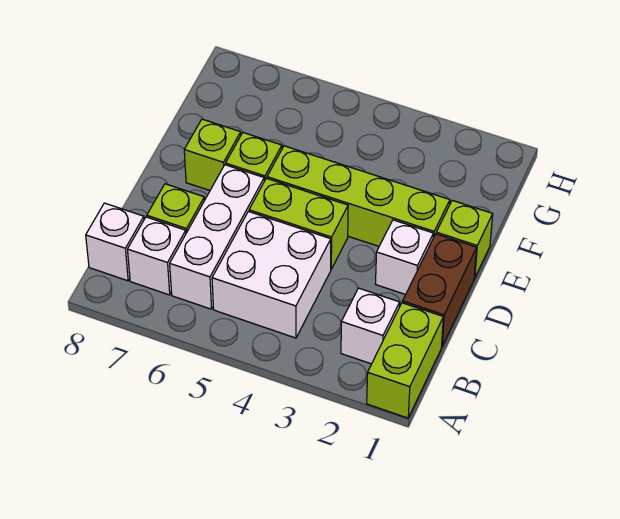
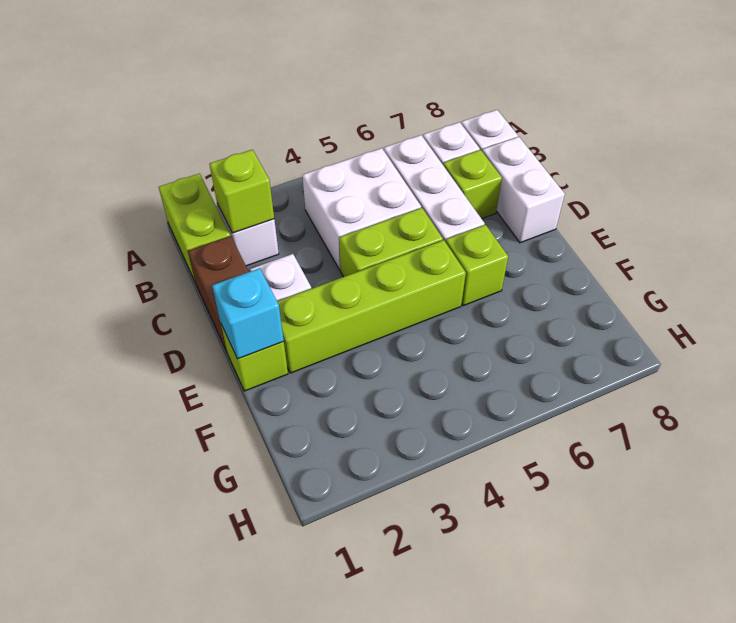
none -> white 1x2 brick [482,137,565,243]
none -> cyan 1x1 brick [212,268,284,359]
lime 1x1 brick [184,119,241,190] -> lime 1x1 brick moved to [210,150,274,233]

